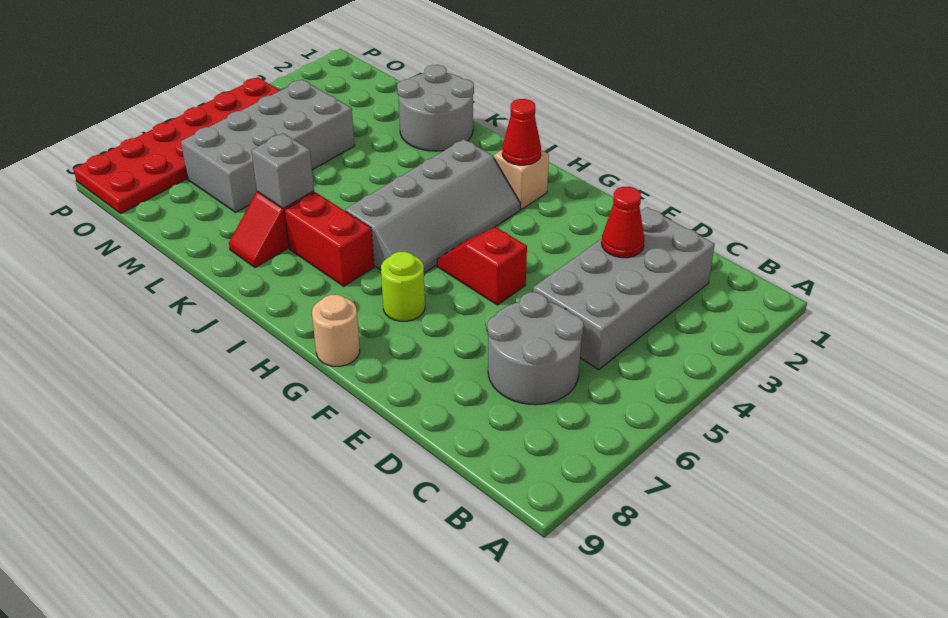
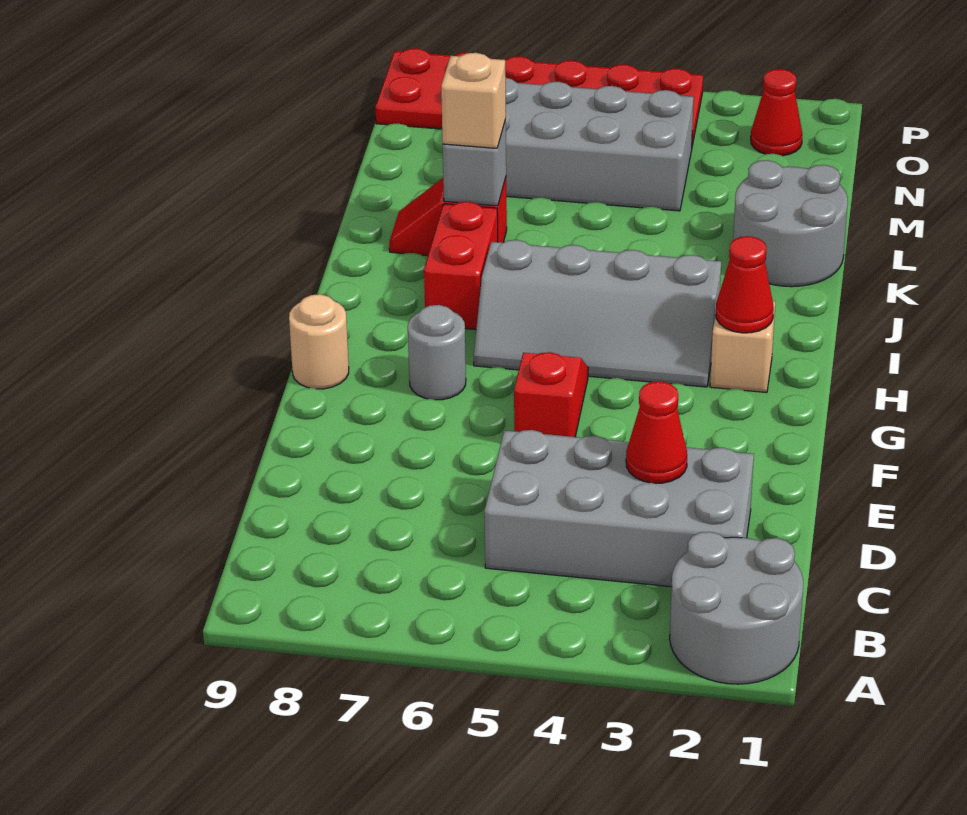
grey 2x2 round brick [487,292,584,405] -> grey 2x2 round brick moved to [670,532,803,684]
lime 1x1 round brick [381,252,425,321] -> grey 1x1 round brick [408,305,466,400]
none -> tan 1x1 brick [441,53,506,148]
none -> red 1x1 cone [751,69,802,156]

